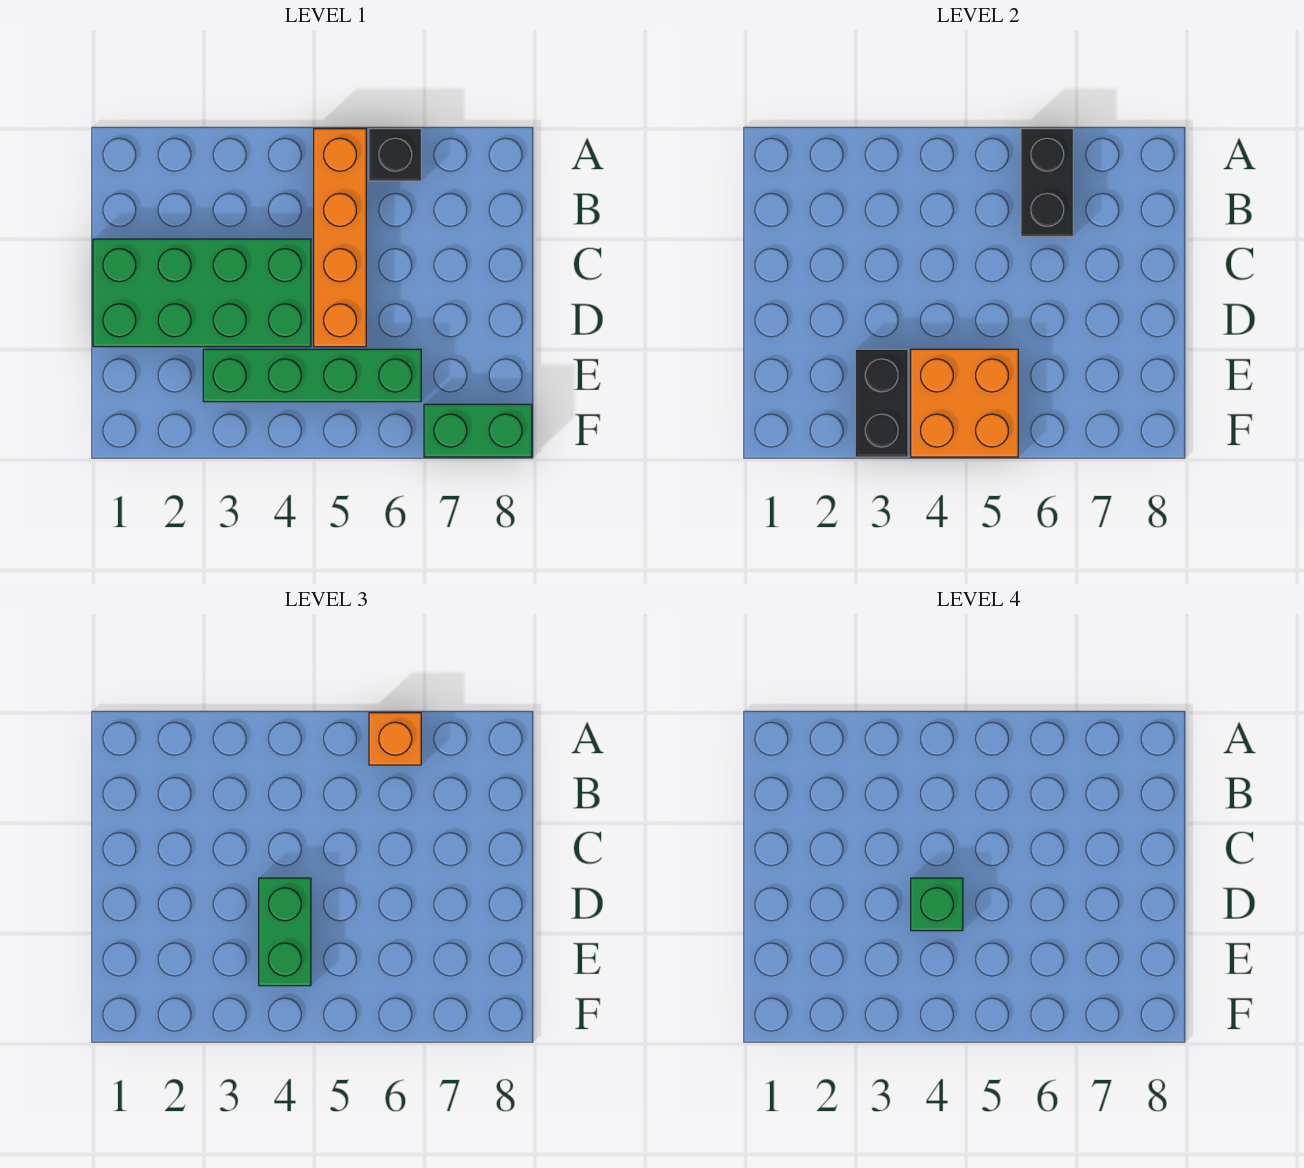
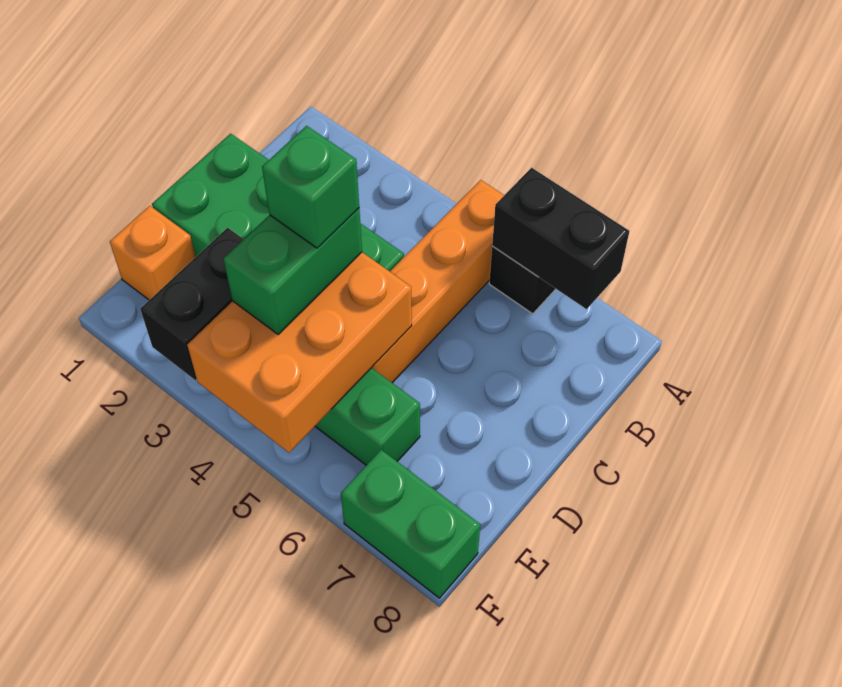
black 1x2 brick [1021,129,1073,236] -> black 1x2 brick turned to [492,168,629,309]
orange 1x1 brick [369,713,421,765] -> orange 1x1 brick moved to [110,206,195,300]
orange 2x2 brick [911,349,1018,457] -> orange 2x3 brick [187,252,412,453]

